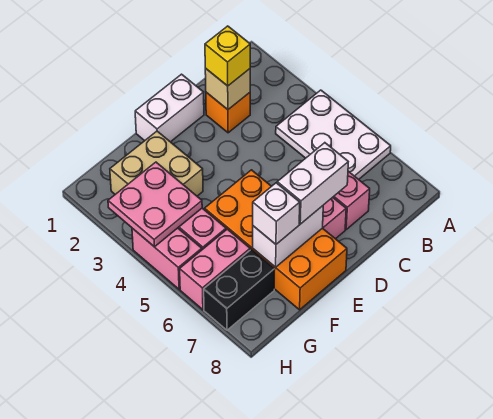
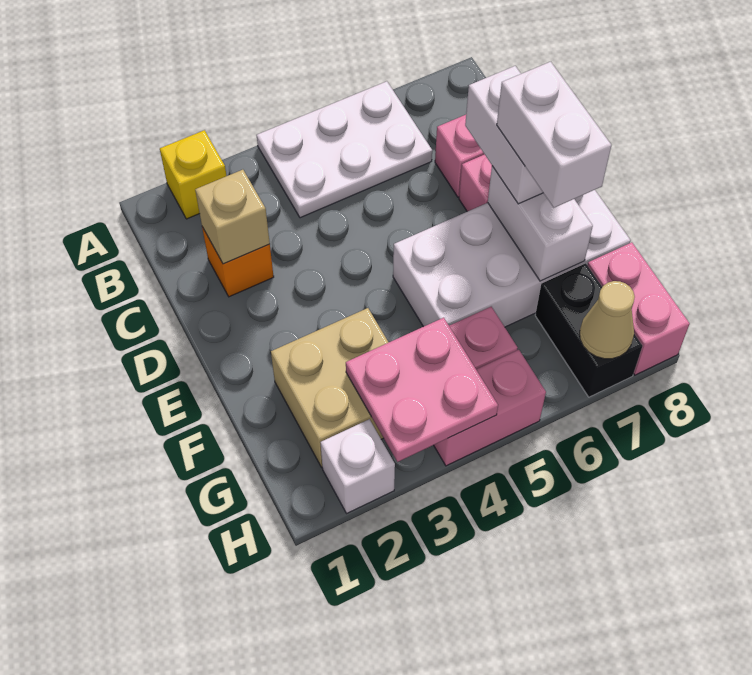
yellow 1x1 brick [205,26,250,86] -> yellow 1x1 brick moved to [160,130,226,219]
white 1x2 brick [135,74,204,142] -> white 1x2 brick moved to [497,62,611,208]
orange 2x4 brick [205,170,347,310] -> white 2x4 brick [393,190,631,327]
white 1x1 brick [253,183,300,244] -> white 1x1 brick moved to [321,419,395,513]
pink 1x2 brick [180,229,250,310] -> pink 1x2 brick moved to [587,242,690,375]
none -> tan 1x1 cone [580,281,635,359]

